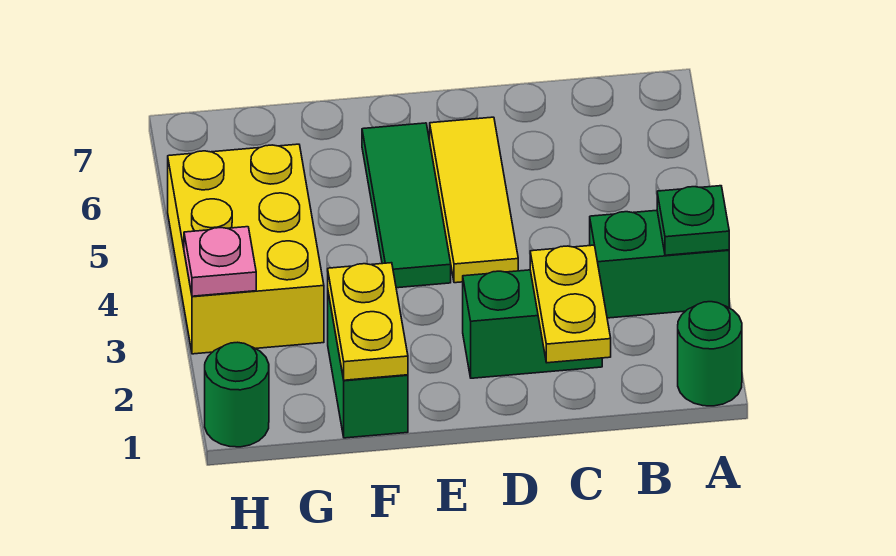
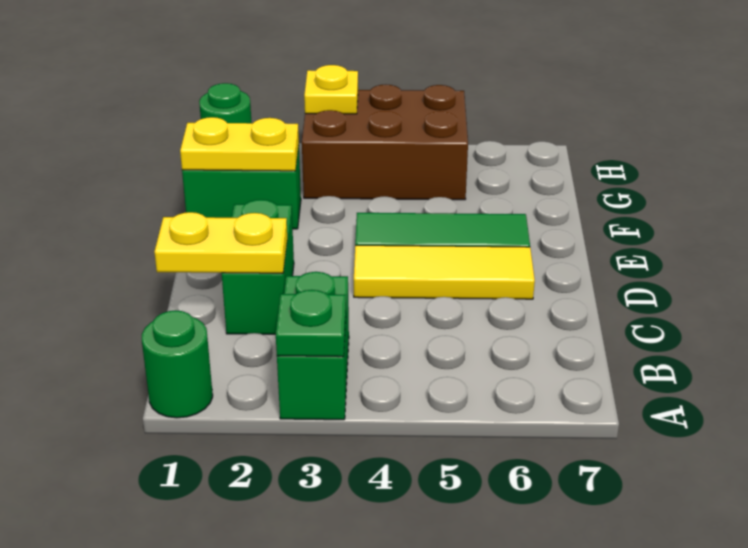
yellow 2x3 brick [168,144,324,354] -> brown 2x3 brick [302,85,468,200]
pink 1x1 plate [184,227,256,296] -> yellow 1x1 plate [304,65,358,114]

